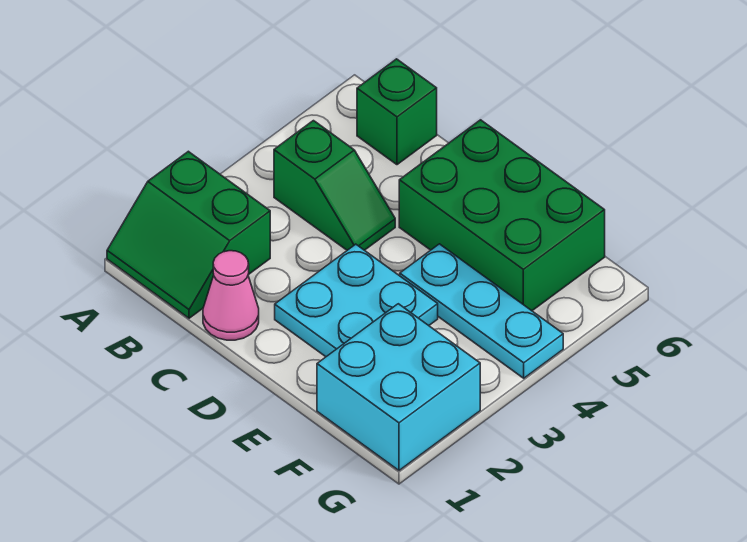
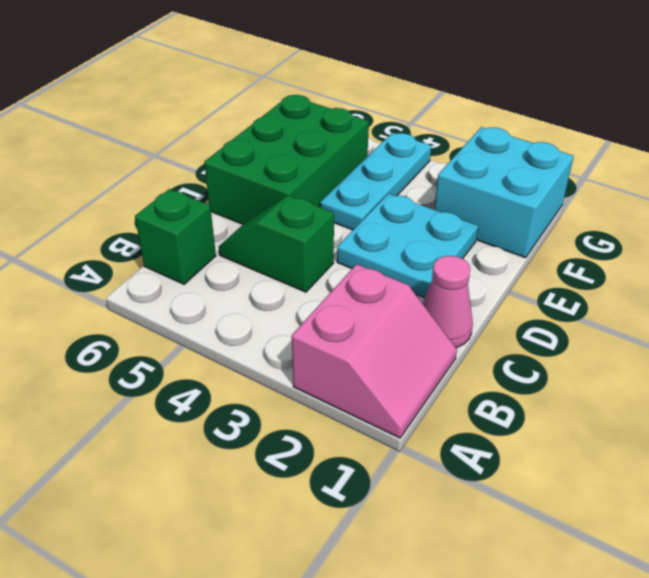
green 2x2 slope [107,151,270,318] -> pink 2x2 slope [292,264,457,438]
green 1x2 slope [274,121,395,250] -> green 1x2 slope turned to [219,196,334,292]

